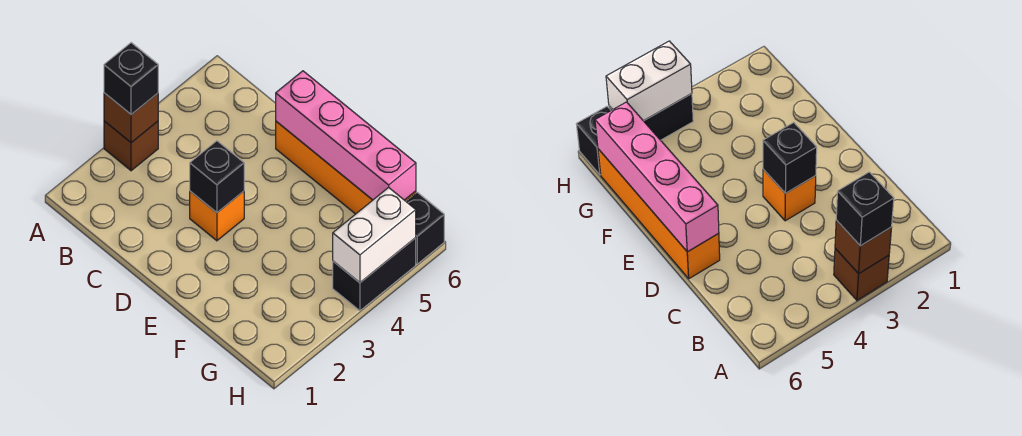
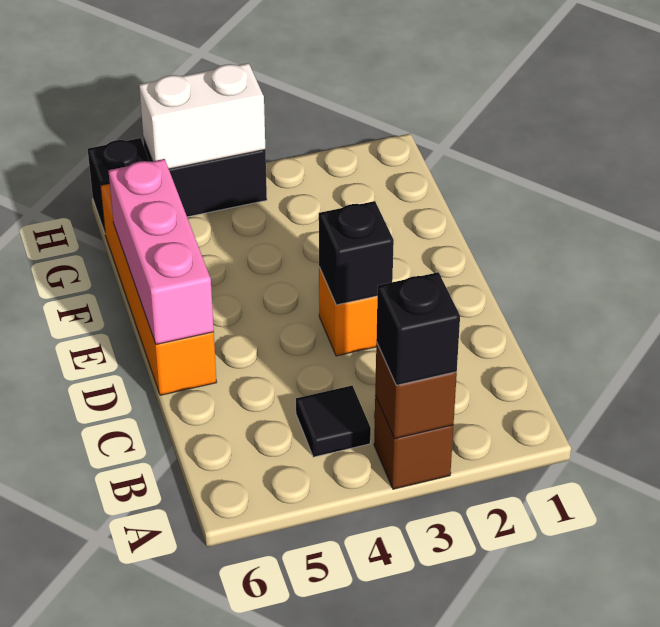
none -> black 1x1 tile [296,386,371,457]
pink 1x4 brick [276,71,416,200] -> pink 1x3 brick [108,159,214,344]

